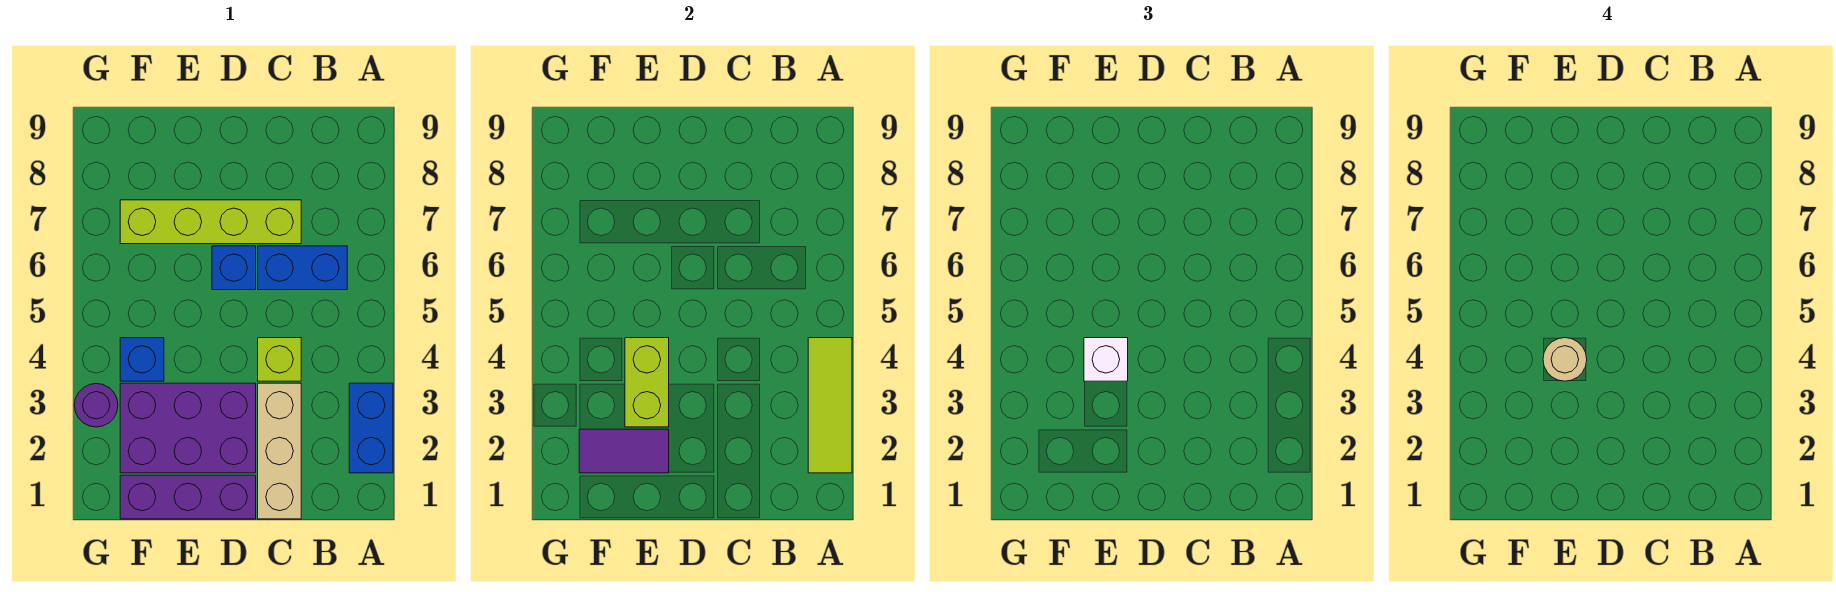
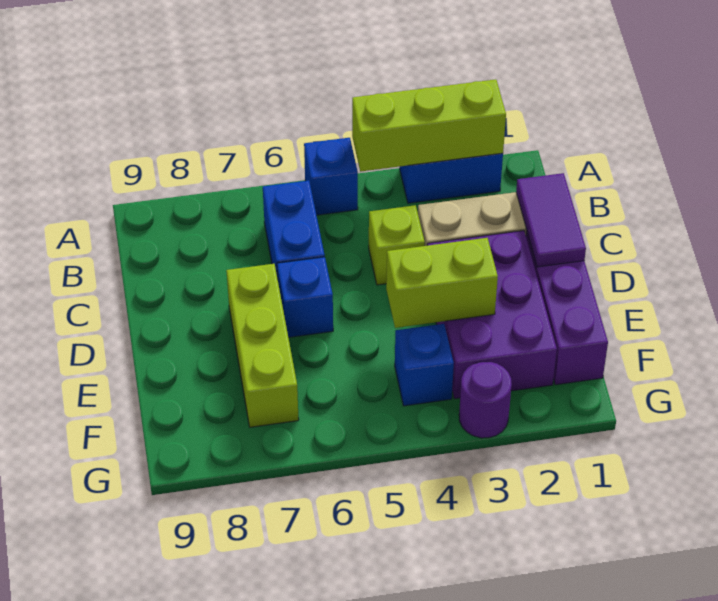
lime 1x3 tile [808,338,852,473] -> lime 1x3 brick [352,79,506,172]
none -> blue 1x1 brick [304,138,358,215]
lime 1x4 brick [120,200,301,244] -> lime 1x3 brick [226,264,299,427]
purple 1x2 tile [579,429,669,473] -> purple 1x2 tile moved to [516,173,586,267]
white 1x1 brick [1084,338,1128,381] -> none
tan 1x1 round brick [1543,338,1587,381] -> none

